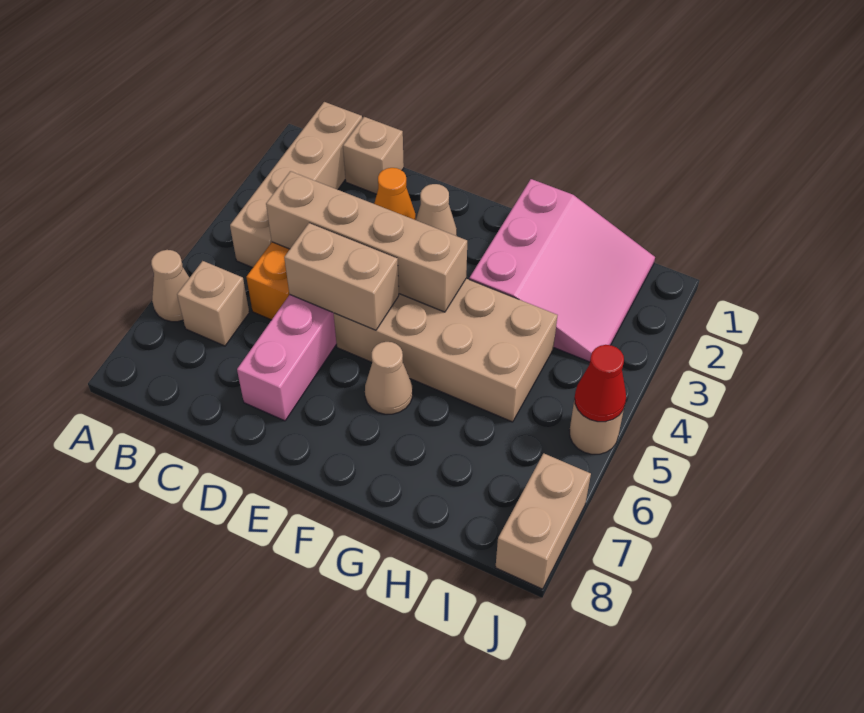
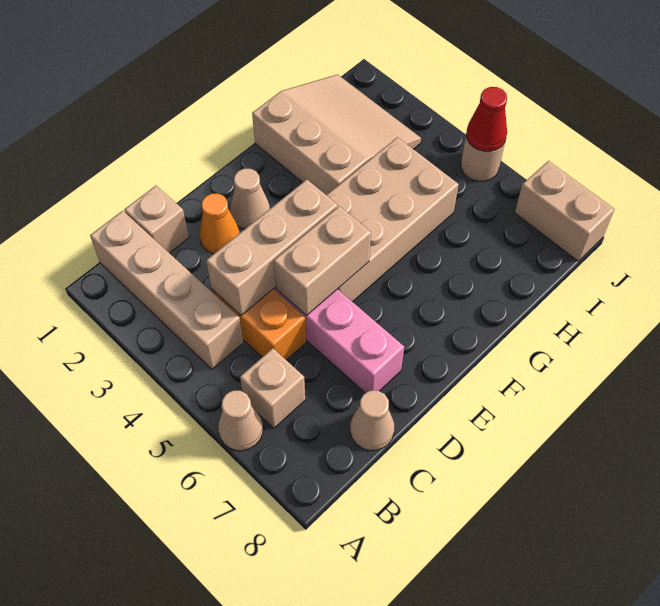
tan 1x4 brick [266,171,467,312] -> tan 1x3 brick [206,180,338,315]
tan 1x1 cone [365,342,413,414] -> tan 1x1 cone moved to [350,391,394,450]
pink 3x3 slope [469,179,655,362] -> tan 3x3 slope [252,74,421,195]

